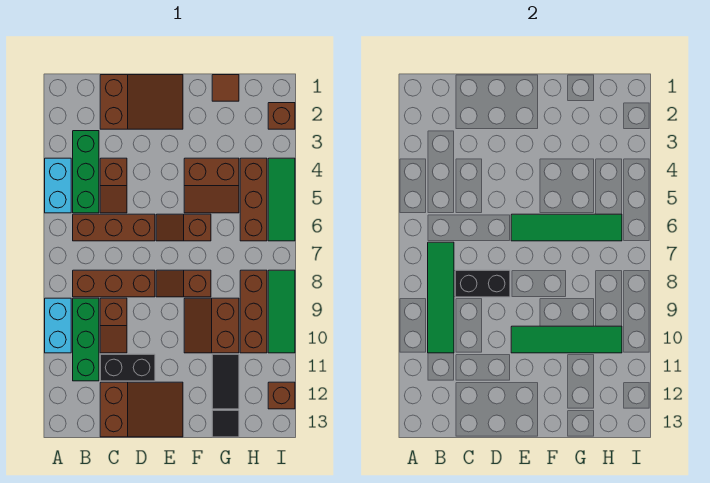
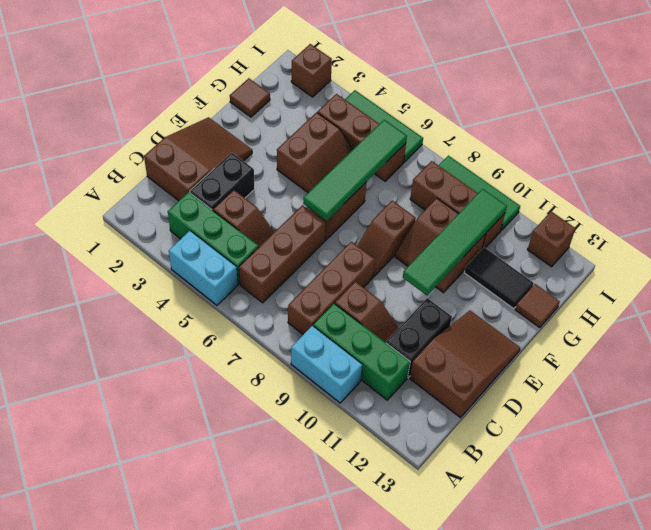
green 1x4 tile [428,242,454,353] -> none
black 1x2 brick [455,270,510,297] -> black 1x2 brick moved to [190,153,255,210]
black 1x1 tile [212,410,239,437] -> brown 1x1 tile [515,284,560,328]

